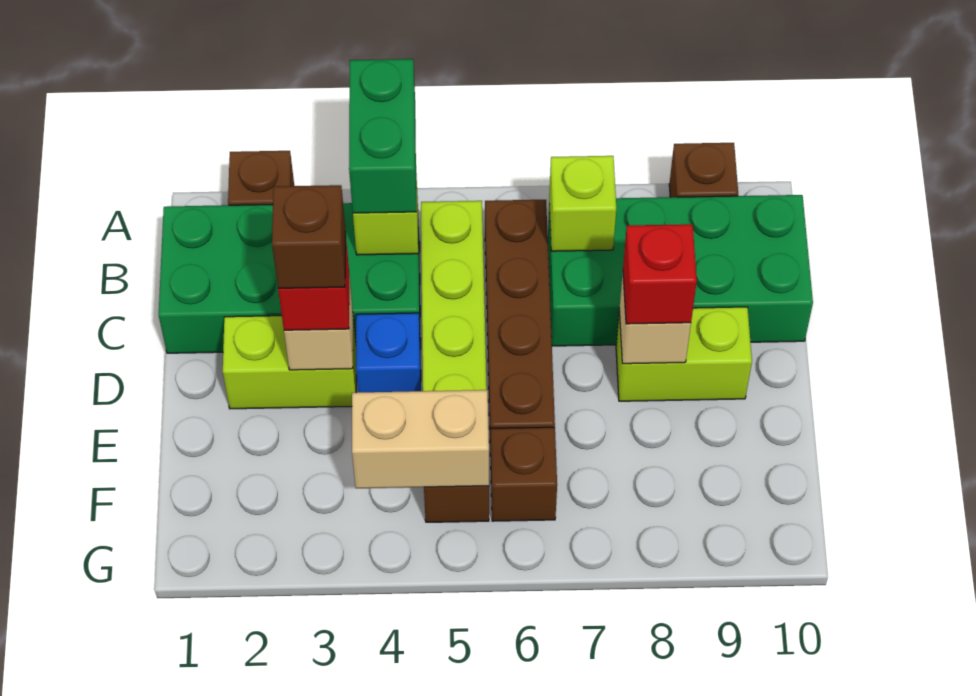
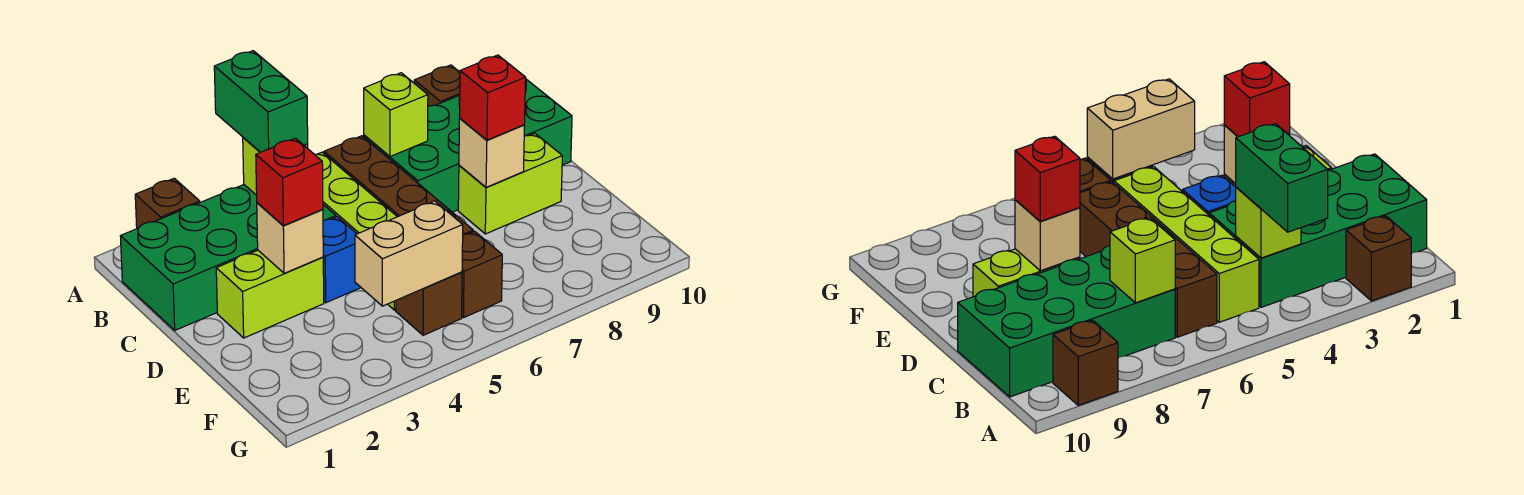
brown 1x1 brick [272,185,345,288] -> none

